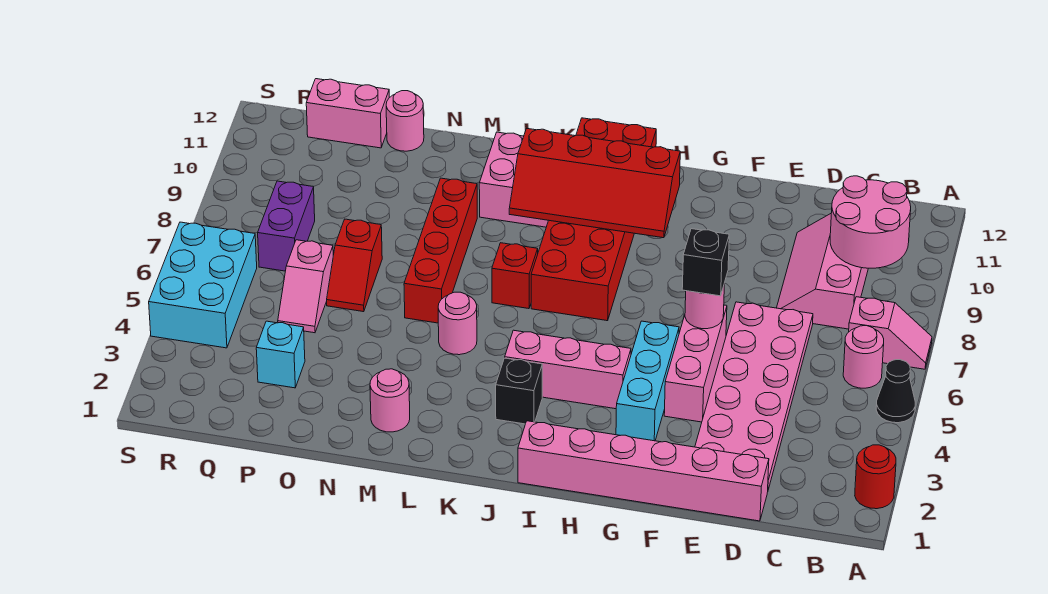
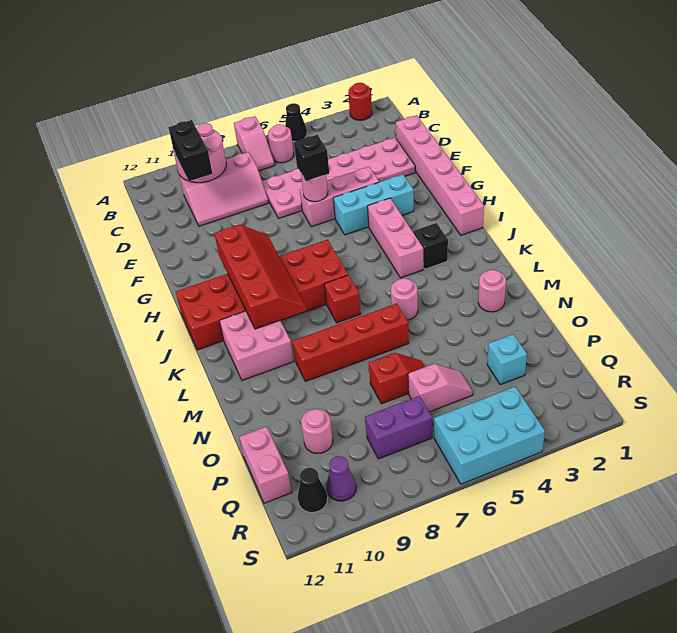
pink 1x2 slope [849,297,932,369] -> pink 1x2 slope turned to [234,116,275,171]
none -> black 1x2 brick [168,120,212,181]
pink 1x1 round brick [386,91,424,151] -> pink 1x1 round brick moved to [301,409,333,453]
none -> purple 1x1 cone [326,456,356,501]
none -> black 1x1 cone [297,468,328,512]

